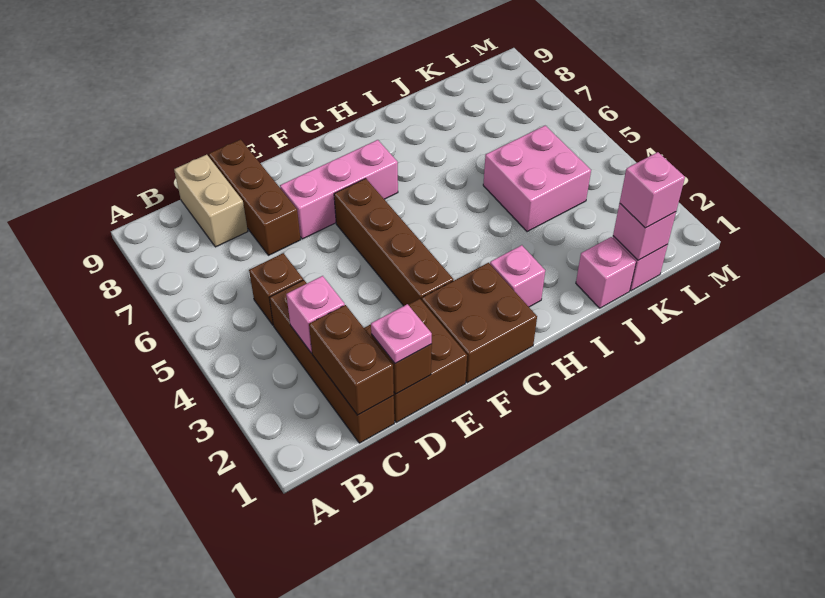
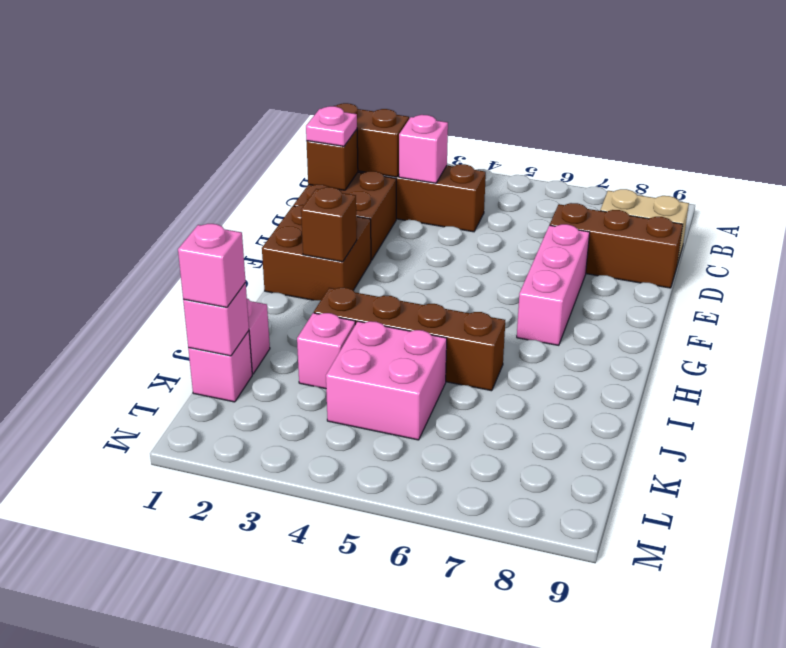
brown 1x1 brick [249,253,303,325] -> brown 1x1 brick moved to [301,187,357,262]
brown 1x4 brick [334,178,453,306] -> brown 1x4 brick moved to [314,288,505,391]
pink 1x1 brick [490,245,545,307] -> pink 1x1 brick moved to [297,313,355,389]

